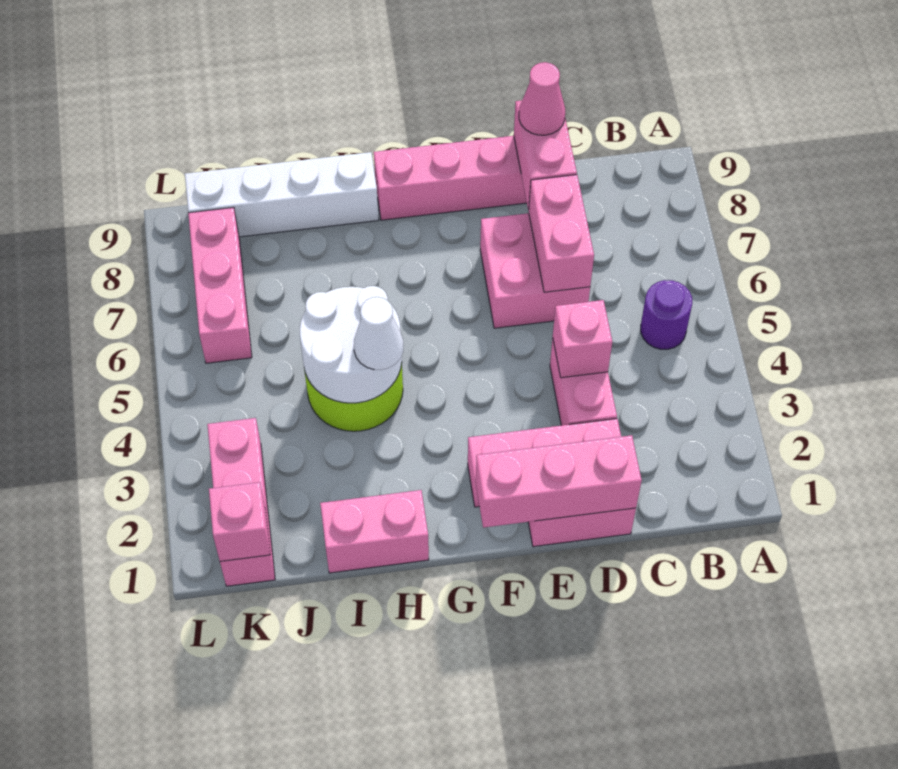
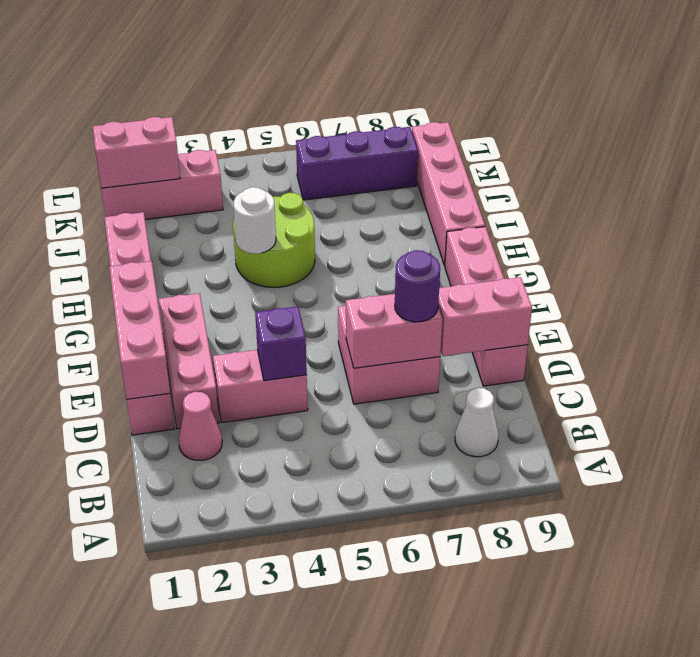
purple 1x1 round brick [641,280,692,349] -> purple 1x1 round brick moved to [395,250,440,322]
pink 1x1 brick [553,300,612,378] -> purple 1x1 brick [255,306,307,381]
pink 1x1 cone [519,62,565,135] -> pink 1x1 cone moved to [179,392,222,460]
white 2x2 round brick [300,286,402,403] -> white 1x1 round brick [234,187,276,254]
white 1x1 cone [354,297,403,370] -> white 1x1 cone moved to [455,388,499,457]
white 1x4 brick [185,152,379,237] -> pink 1x4 brick [412,122,485,266]
pink 1x1 brick [209,482,270,561] -> pink 1x2 brick [93,117,180,188]
pink 1x3 brick [188,207,252,363] -> purple 1x3 brick [296,127,418,200]

